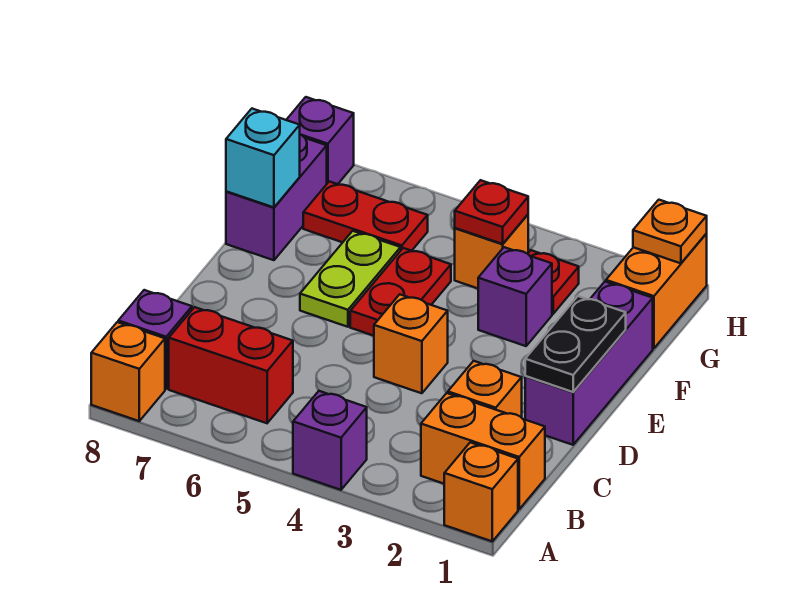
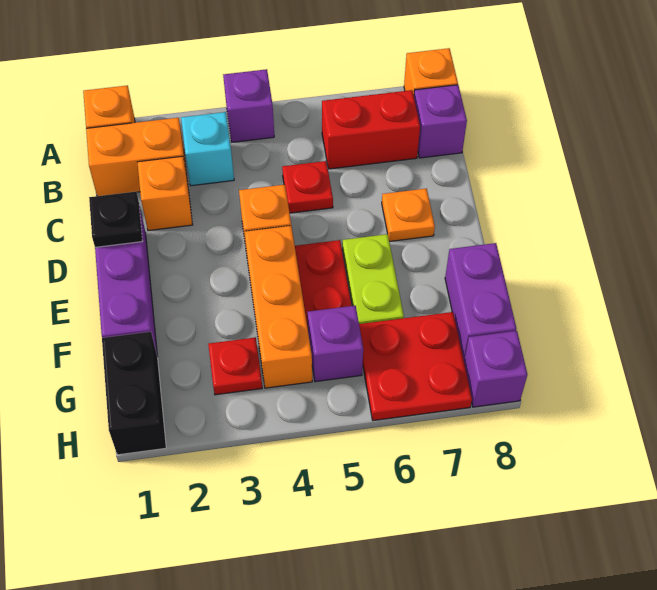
black 1x2 plate [525,296,626,392] -> black 1x1 plate [89,192,143,247]
purple 1x1 brick [478,247,552,346] -> purple 1x1 brick moved to [307,306,363,382]
cyan 1x1 brick [226,109,300,207] -> cyan 1x1 brick moved to [181,112,234,186]
orange 1x2 brick [606,234,707,348] -> black 1x2 brick [102,332,166,455]
orange 1x1 brick [455,215,528,288] -> orange 1x3 brick [245,226,312,388]
red 1x1 plate [455,180,528,244] -> red 1x1 plate moved to [282,161,333,213]
red 1x2 plate [303,182,428,251] -> red 2x2 plate [359,312,472,421]
orange 1x1 plate [633,200,707,263] -> orange 1x1 plate moved to [382,189,435,242]

